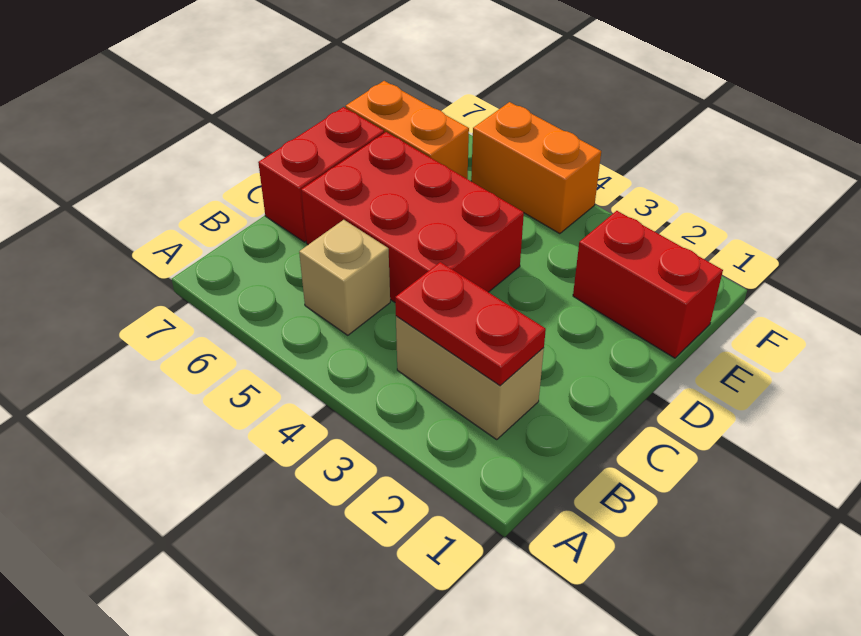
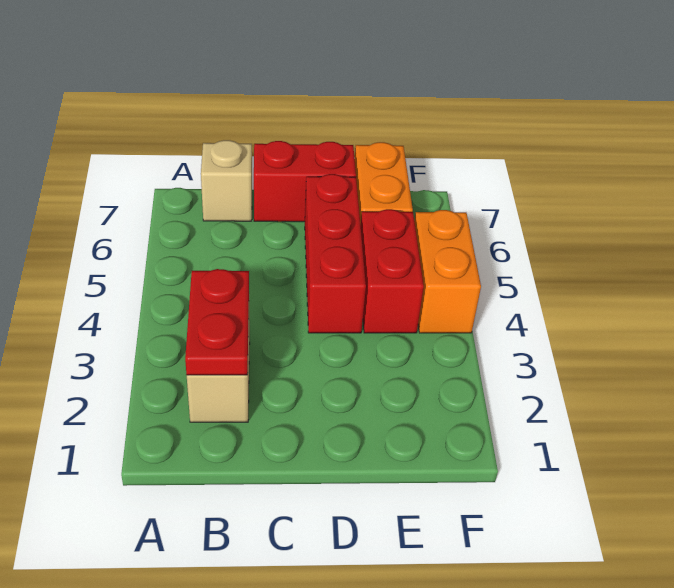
tan 1x1 brick [299,220,390,335] -> tan 1x1 brick moved to [201,140,252,221]
red 2x3 brick [301,132,524,302] -> red 1x3 brick [305,174,366,333]
red 1x2 brick [573,211,723,358] -> red 1x2 brick moved to [361,209,424,333]

